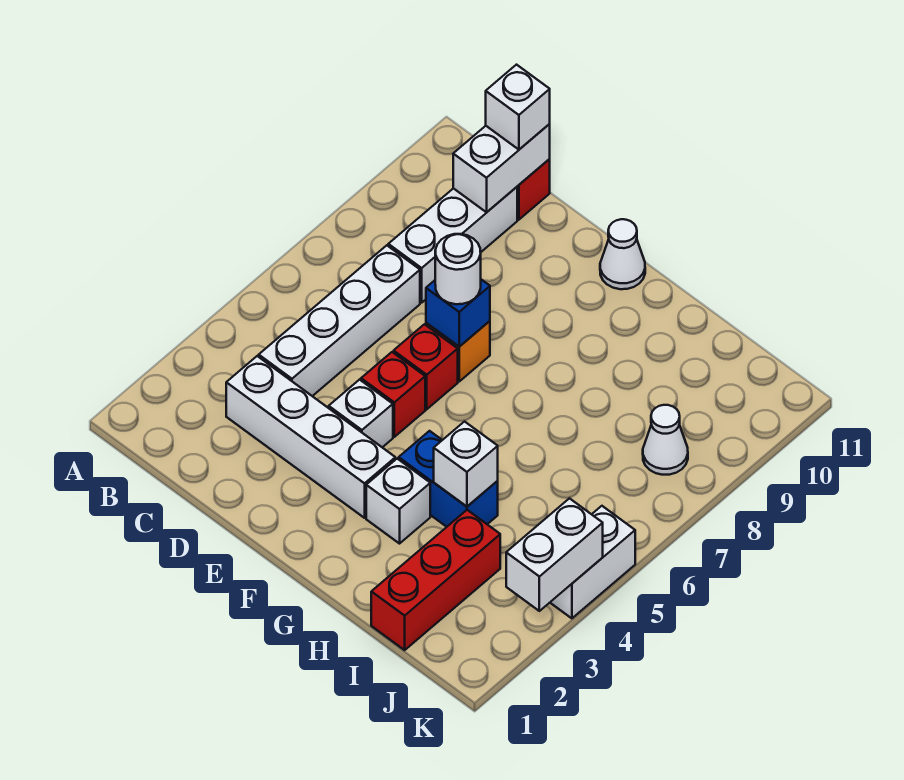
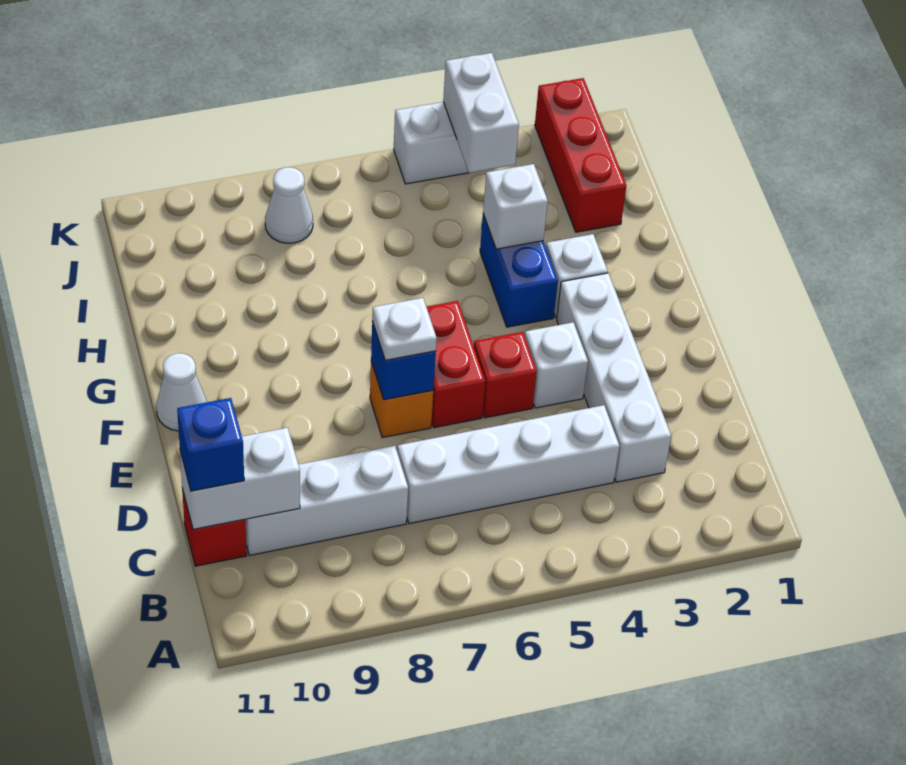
white 1x1 brick [486,65,550,150] -> blue 1x1 brick [177,398,244,491]
red 1x1 brick [394,324,458,409] -> red 1x2 brick [427,301,485,428]
white 1x1 round brick [435,234,481,304] -> white 1x1 plate [372,298,437,360]
red 1x3 brick [371,510,500,650] -> red 1x3 brick turned to [535,78,627,232]
white 1x2 brick [506,498,603,611] -> white 1x2 brick turned to [443,53,519,173]

